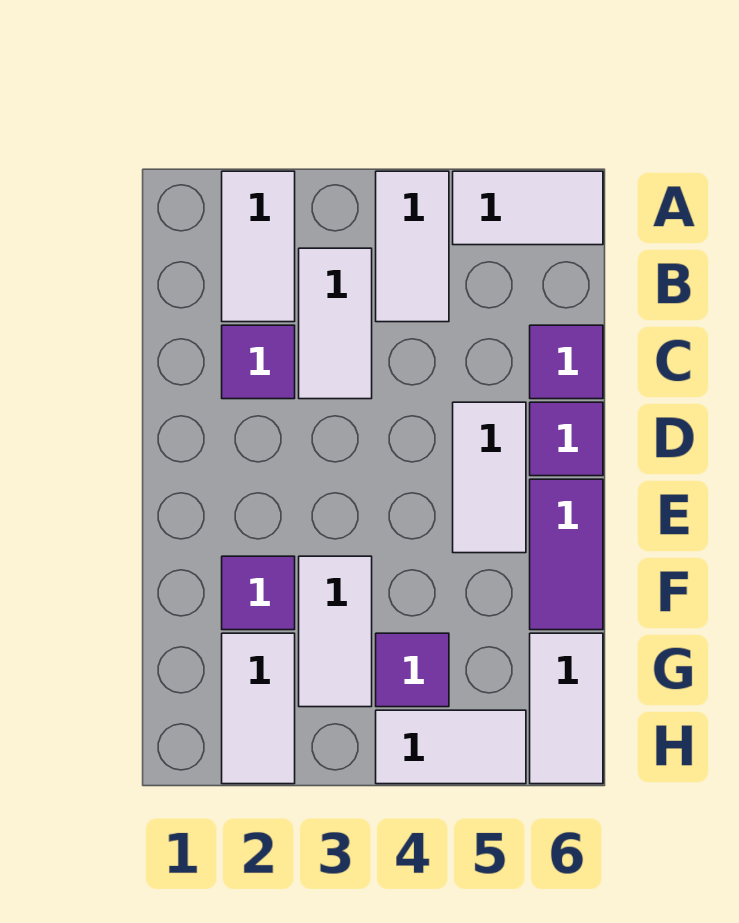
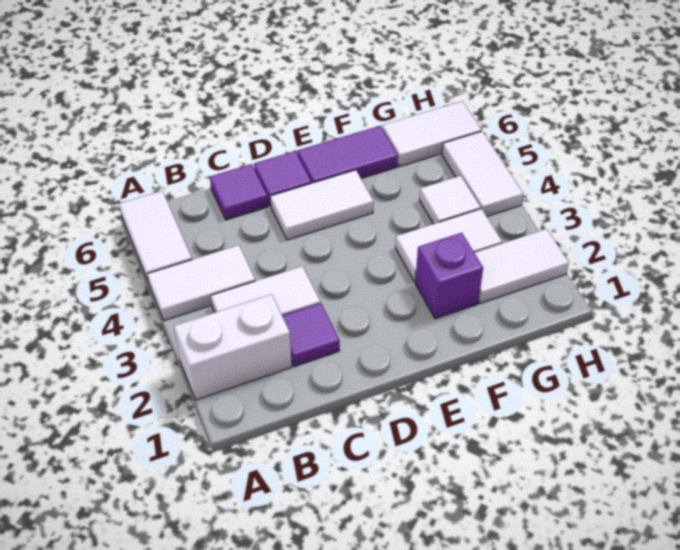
white 1x2 tile [222,171,295,322] -> white 1x2 brick [174,294,292,400]
purple 1x1 tile [222,556,295,630] -> purple 1x1 brick [415,233,483,319]
purple 1x1 tile [376,633,449,707] -> white 1x1 tile [419,176,481,224]

